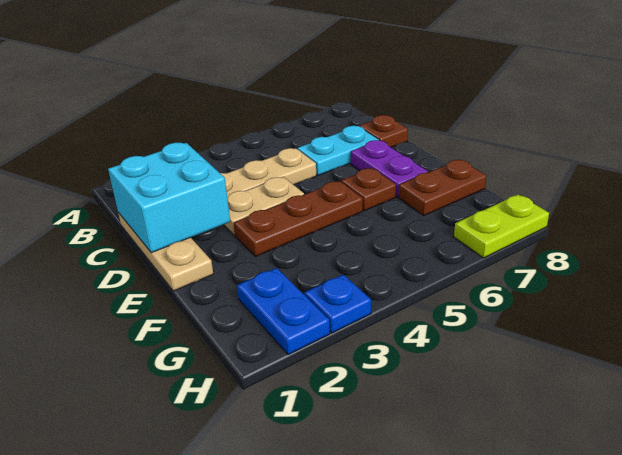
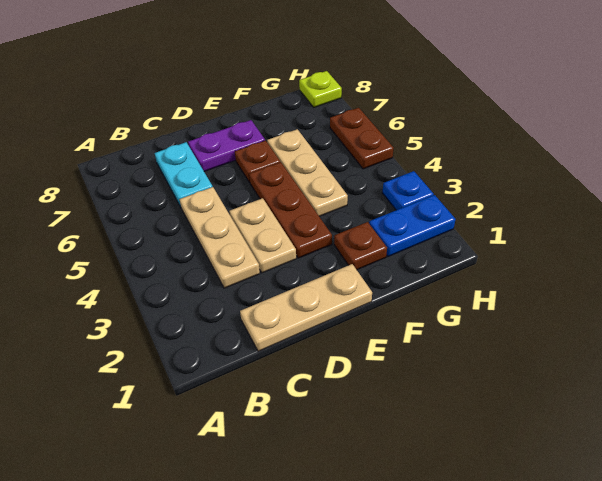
cyan 2x2 brick [108,143,230,253] -> none
brown 1x1 plate [359,115,408,147] -> brown 1x1 plate moved to [334,222,387,270]
none -> tan 1x3 plate [267,129,348,216]
brown 1x2 plate [398,160,486,216] -> brown 1x2 plate moved to [330,108,394,169]
lime 1x2 plate [454,194,549,258] -> lime 1x1 plate [299,71,342,107]

